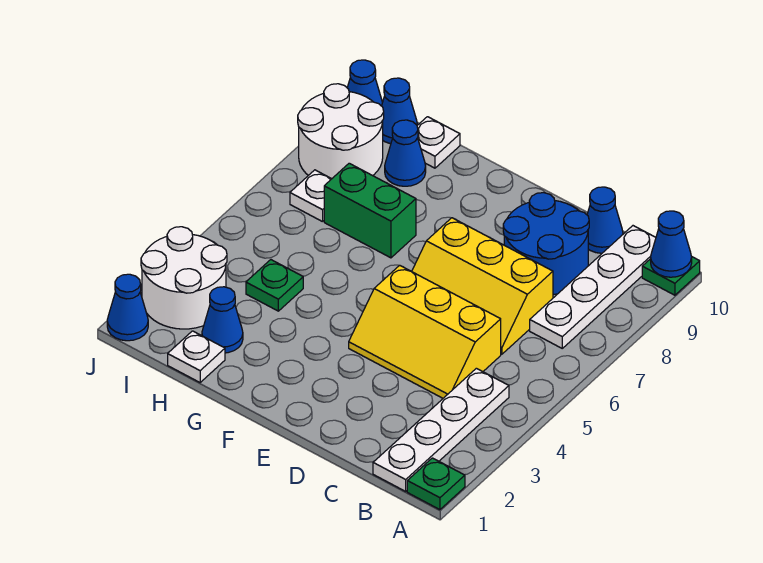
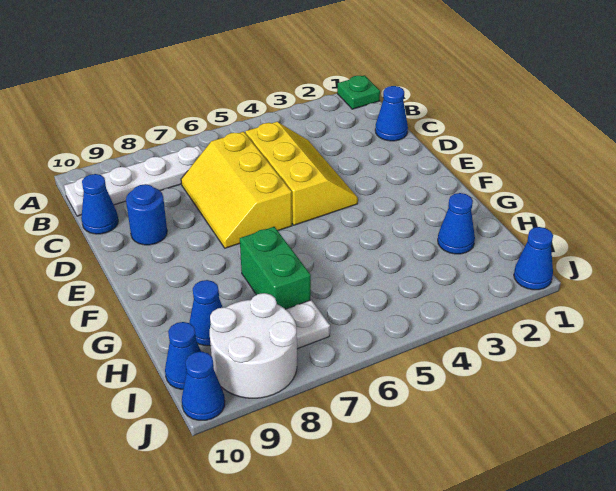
green 1x1 plate [642,256,700,295] -> none
blue 1x1 cone [651,211,692,277] -> blue 1x1 cone moved to [375,86,408,141]
white 1x4 plate [373,368,509,491] -> none
yellow 2x3 slope [412,218,553,354] -> yellow 2x3 slope turned to [181,132,292,248]
blue 2x2 round brick [503,193,589,295] -> blue 1x1 round brick [126,184,167,245]
white 1x1 plate [168,331,225,382] -> none
green 1x1 plate [246,260,303,311] -> none
white 1x1 plate [417,117,460,168] -> none
white 2x2 round brick [141,227,227,329] -> none

